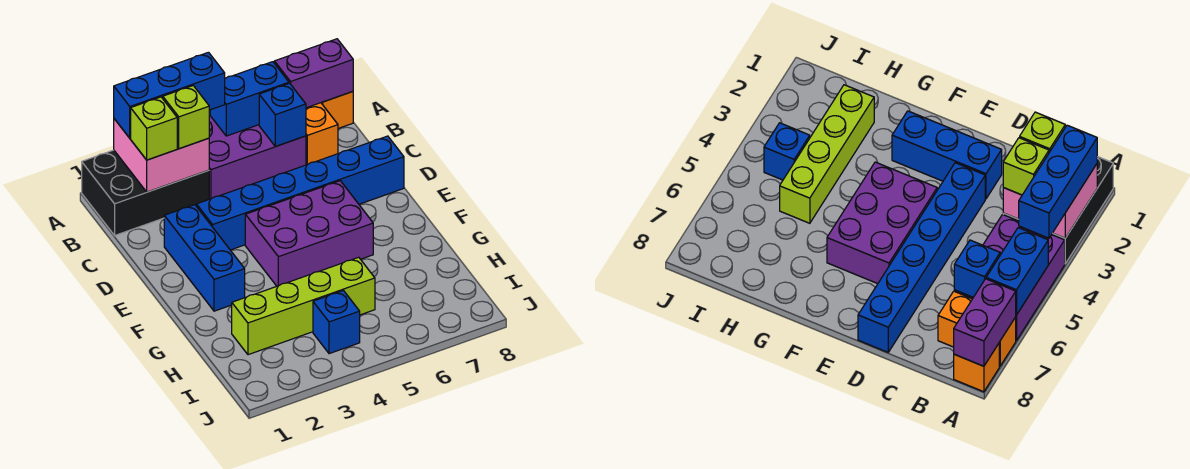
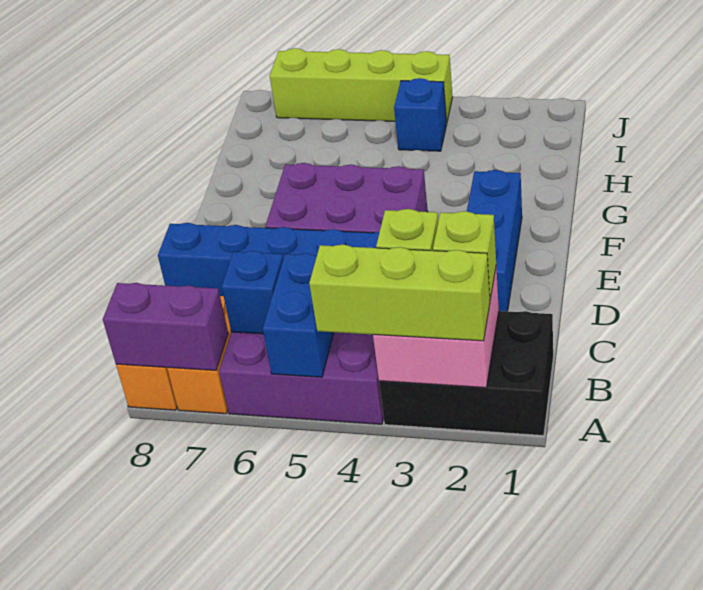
blue 1x3 brick [114,52,225,138] -> lime 1x3 brick [309,245,490,341]
blue 1x2 brick [210,62,289,136] -> blue 1x2 brick turned to [263,253,334,377]
lime 1x4 brick [232,257,375,355] -> lime 1x4 brick moved to [270,48,453,122]

